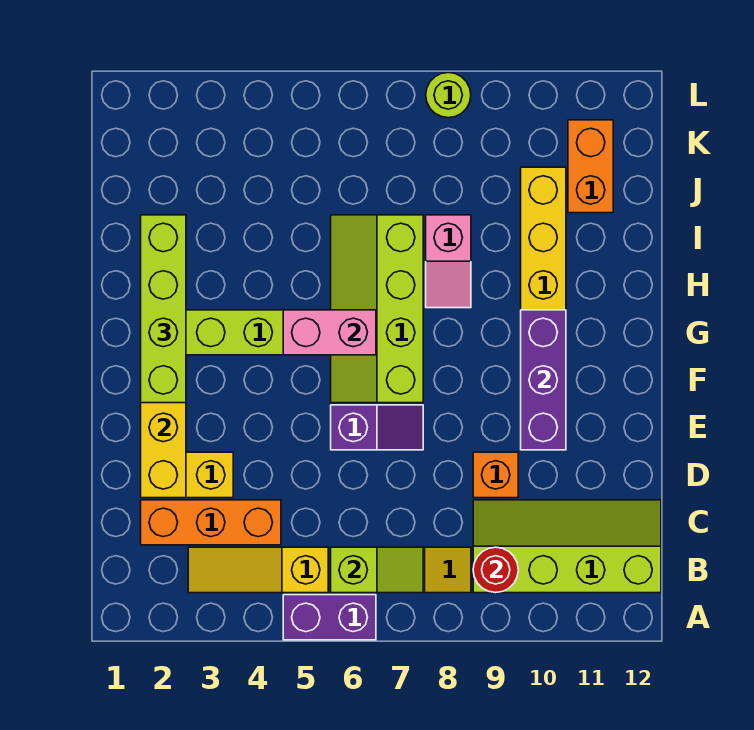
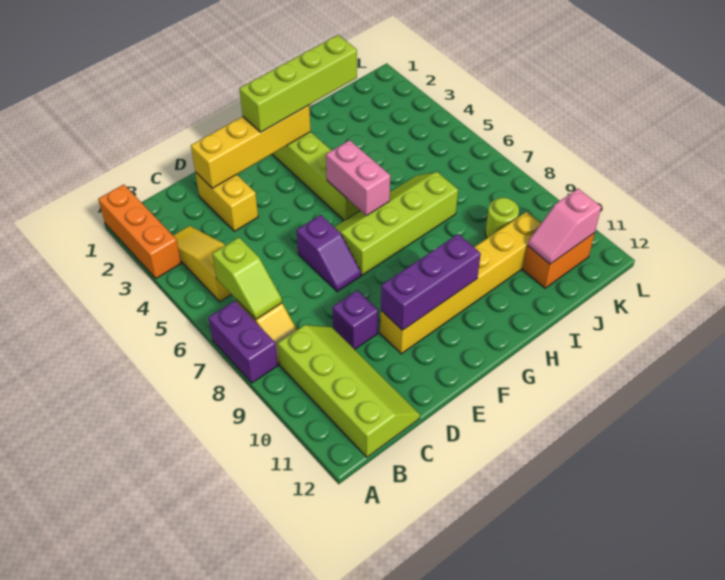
purple 1x2 brick [283,595,376,640] -> purple 1x2 brick moved to [209,301,278,383]
red 1x1 round brick [473,547,518,593] -> none
orange 1x3 brick [141,500,281,545] -> orange 1x3 brick moved to [98,185,181,278]
orange 1x1 brick [473,452,518,498] -> purple 1x1 brick [333,290,379,349]
pink 1x2 slope [426,215,471,308] -> pink 1x2 slope moved to [528,189,601,264]
lime 1x1 round brick [426,73,471,118] -> lime 1x1 round brick moved to [485,198,519,238]

